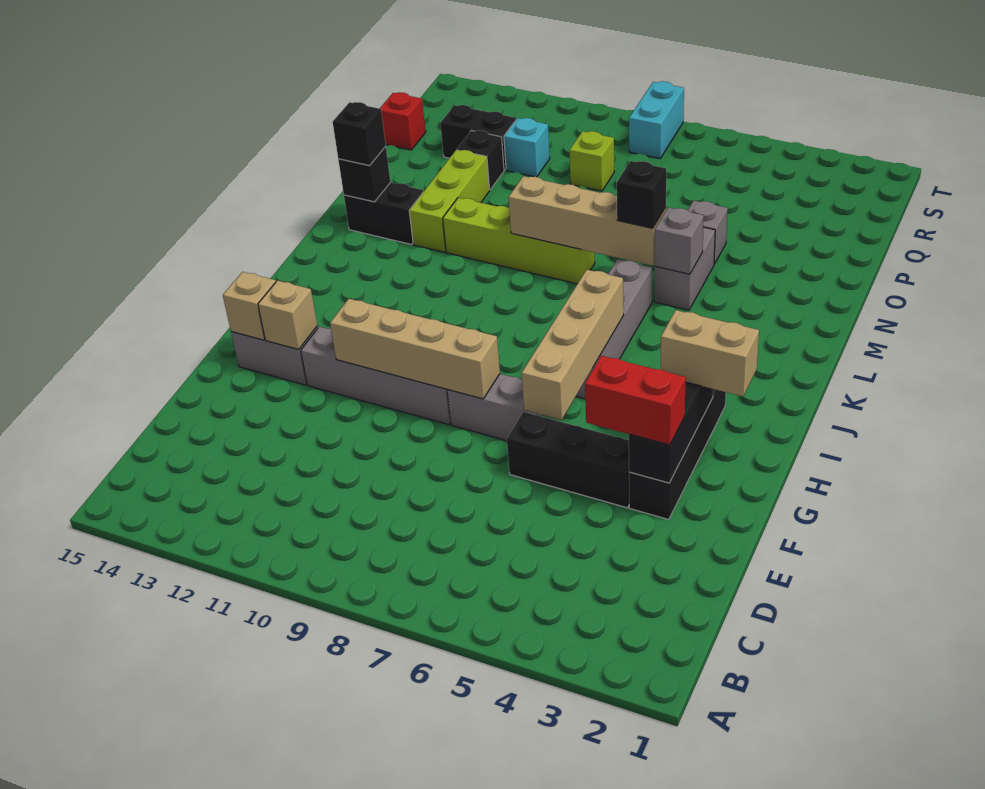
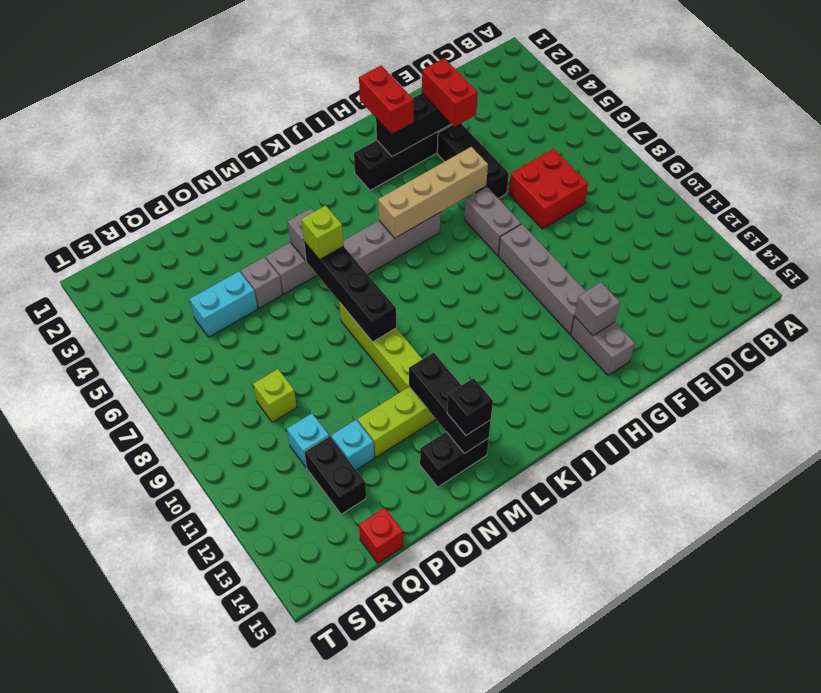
none -> red 2x2 brick [509,149,588,229]
tan 1x4 brick [330,299,500,399] -> none
tan 1x1 brick [258,281,317,349] -> grey 1x1 brick [575,282,620,336]
tan 1x1 brick [223,272,276,340] -> none
tan 1x2 brick [661,310,759,396] -> red 1x2 brick [359,66,414,135]
tan 1x4 brick [509,176,666,266] -> black 1x4 brick [304,242,396,342]
black 1x1 brick [617,161,666,228] -> lime 1x1 brick [301,205,344,259]
black 1x2 brick [344,183,423,244] -> black 1x2 brick turned to [420,432,489,487]
black 1x1 brick [338,147,390,202] -> black 1x3 brick [409,353,491,454]
black 1x1 brick [457,130,504,190] -> cyan 1x1 brick [331,420,374,470]
cyan 1x2 brick [629,81,684,159] -> cyan 1x2 brick moved to [189,271,258,337]

